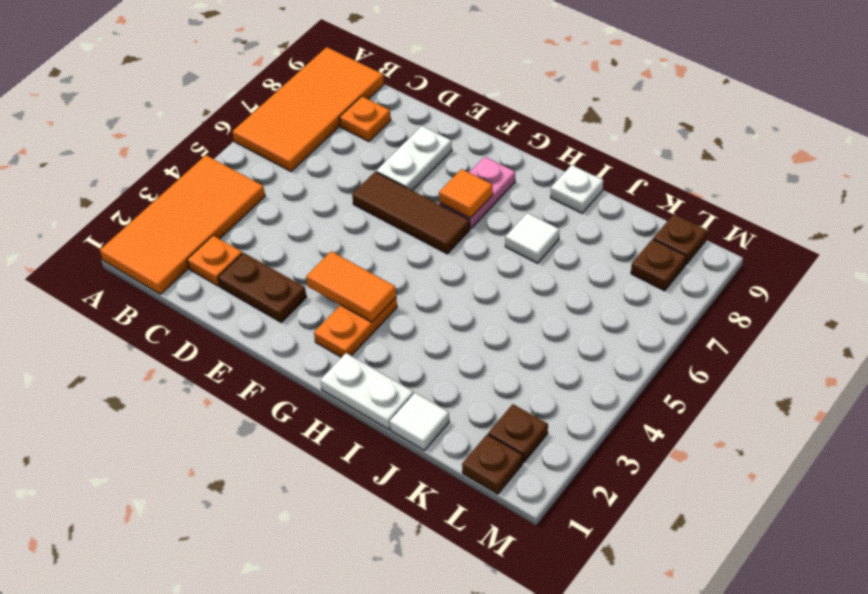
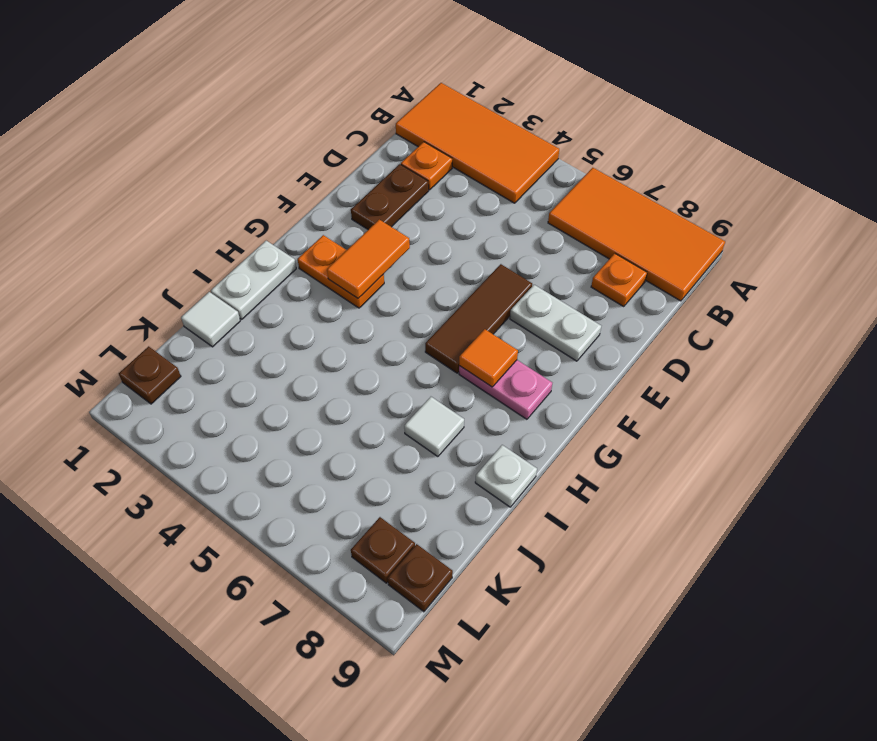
brown 1x1 plate [488,404,548,463] -> none

